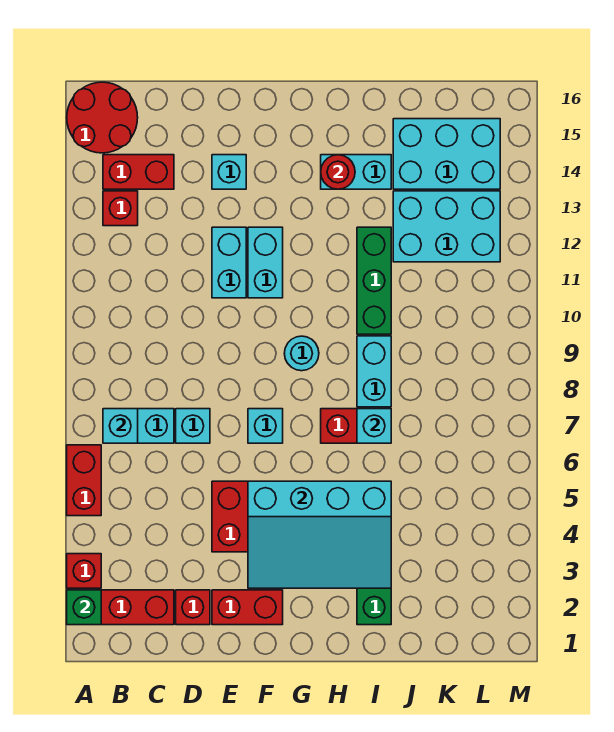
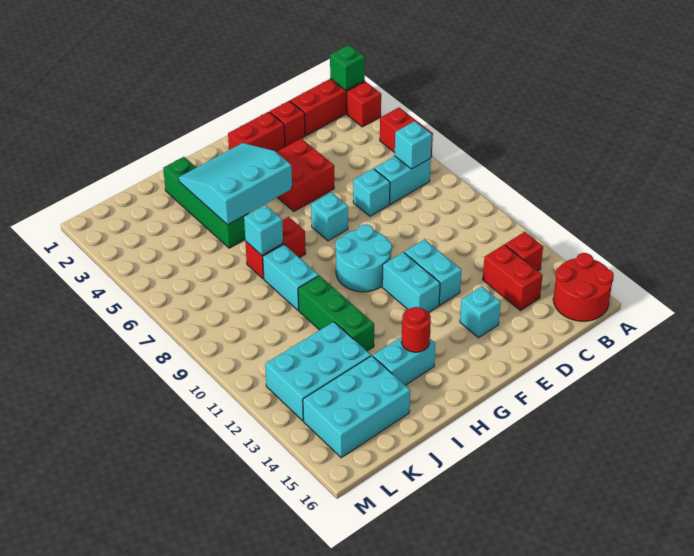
red 1x2 brick [103,155,174,189] -> red 1x2 brick turned to [483,245,543,311]
cyan 3x4 slope [248,481,391,588] -> cyan 3x3 slope [179,143,292,225]
cyan 1x1 round brick [284,336,319,371] -> cyan 2x2 round brick [335,225,392,292]

